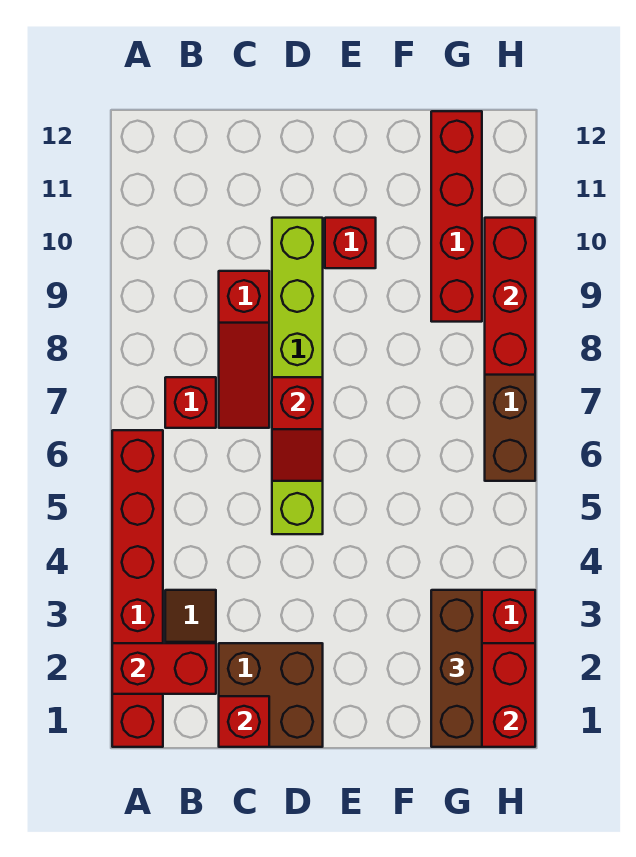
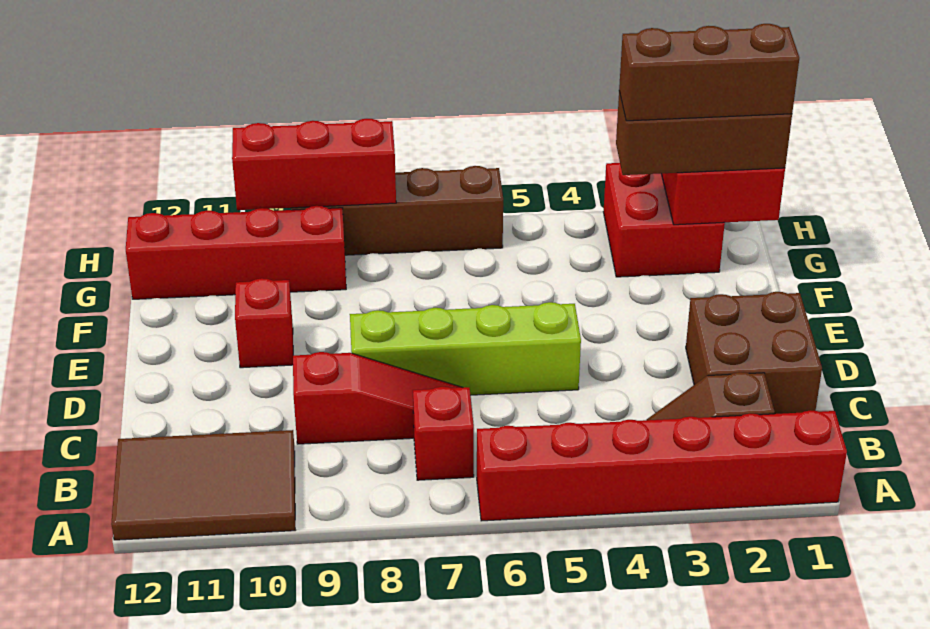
red 1x2 brick [112,643,216,694] -> none
none -> brown 2x3 tile [111,430,295,540]
red 1x1 brick [219,696,269,747] -> none
lime 1x6 brick [272,218,323,534] -> lime 1x4 brick [350,302,581,395]
red 1x2 slope [272,377,323,481] -> none
none -> brown 1x3 brick [619,24,799,121]

